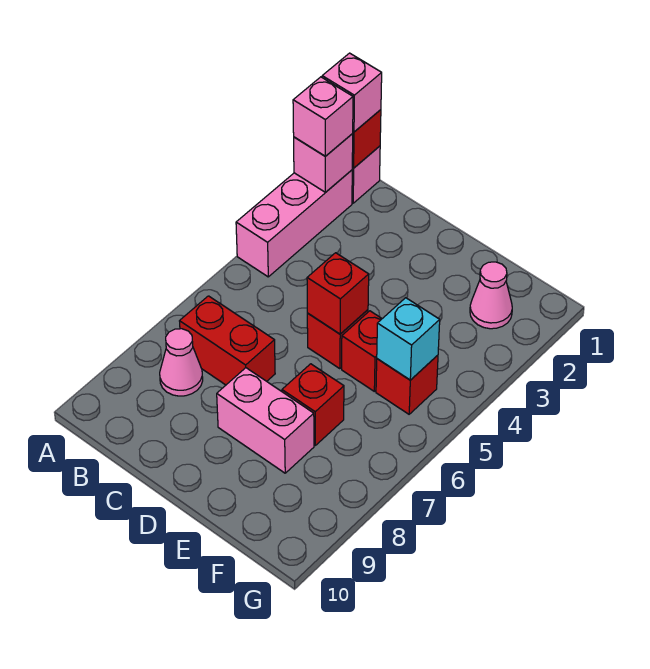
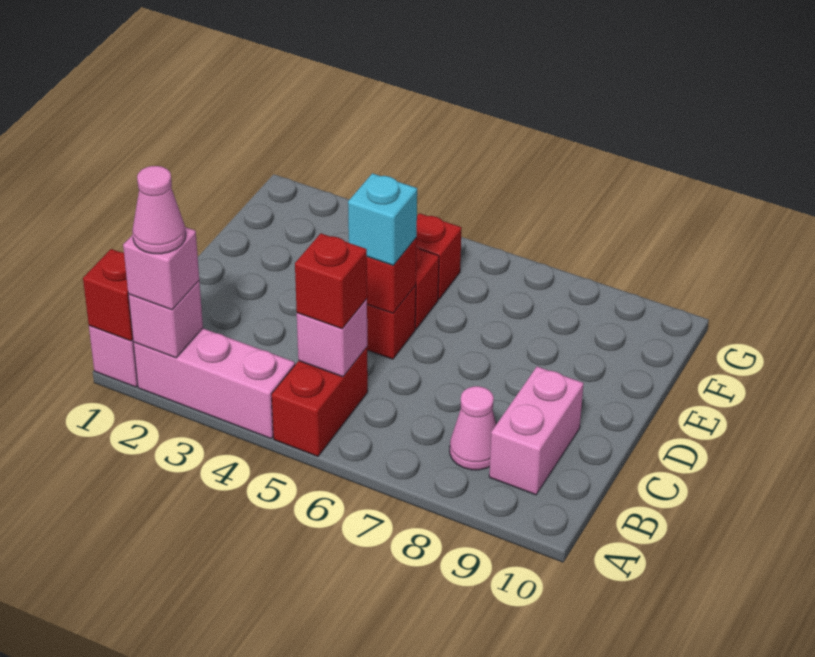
pink 1x1 brick [322,53,382,132] -> pink 1x1 brick moved to [297,299,367,377]
red 1x2 brick [180,296,275,385] -> red 1x2 brick moved to [271,347,368,456]
pink 1x2 brick [217,368,314,473] -> pink 1x2 brick moved to [489,367,584,495]
red 1x1 brick [282,364,344,445] -> red 1x1 brick moved to [295,233,367,329]
pink 1x1 cone [470,262,512,329] -> pink 1x1 cone moved to [132,166,186,254]
cyan 1x1 brick [377,298,440,380] -> cyan 1x1 brick moved to [348,173,417,266]

